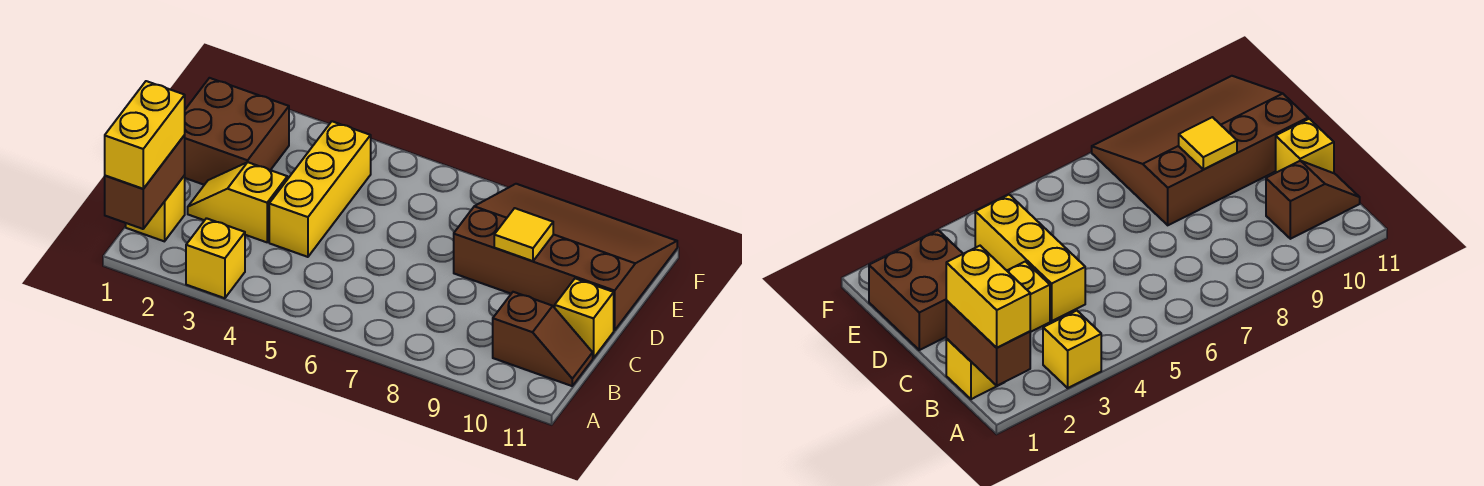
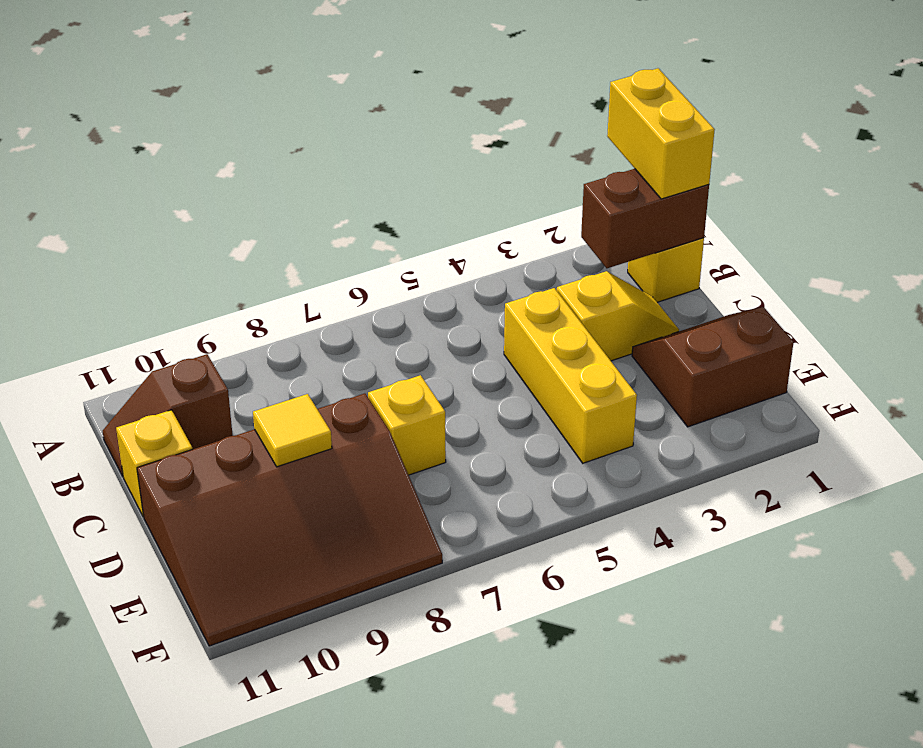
brown 1x2 brick [105,135,185,229] -> brown 1x2 brick turned to [581,169,709,268]
yellow 1x1 brick [186,218,245,298] -> yellow 1x1 brick moved to [368,375,446,475]
brown 2x2 brick [184,78,289,185] -> brown 2x2 slope [632,307,794,427]

